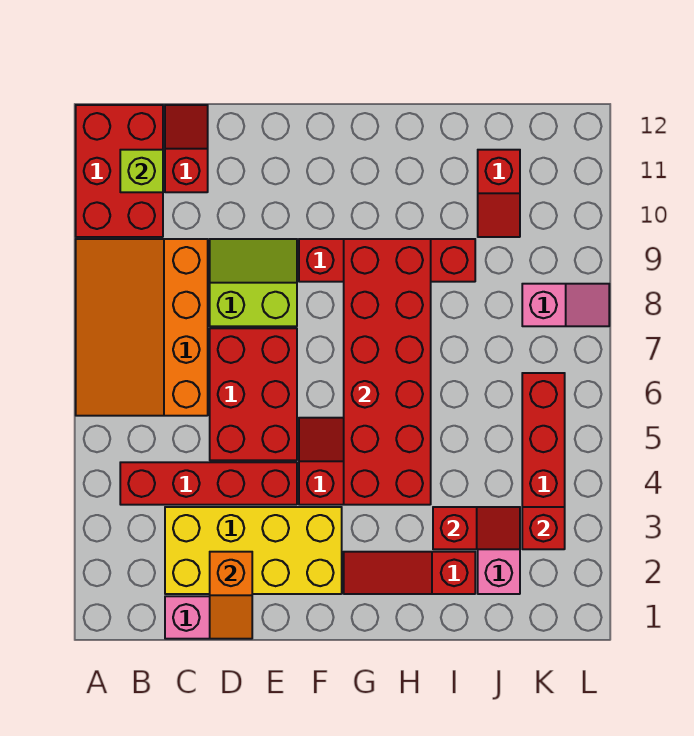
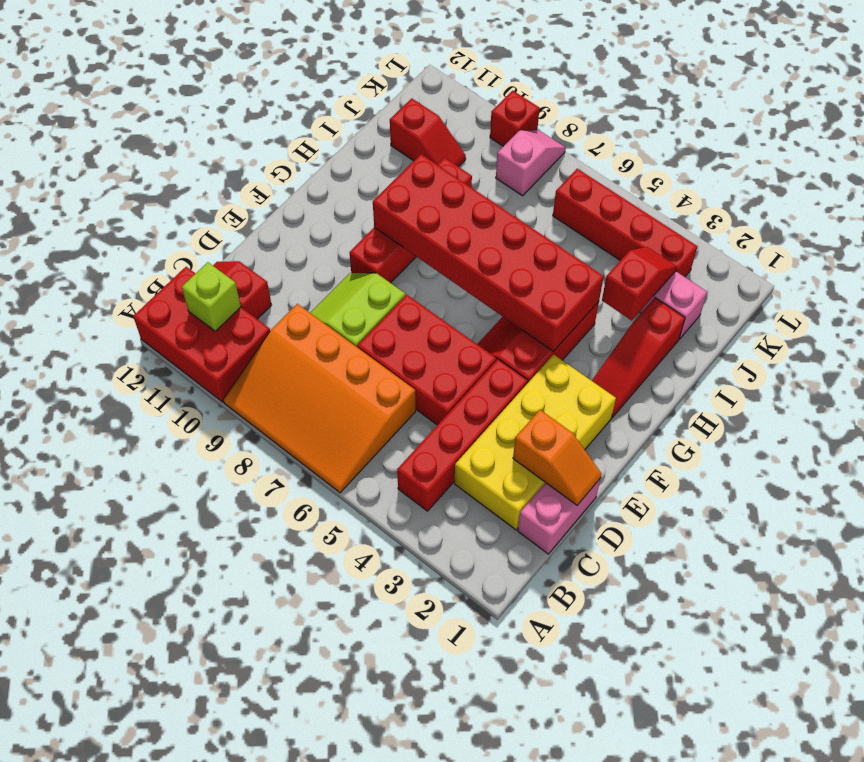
red 1x1 brick [522,507,565,549] -> red 1x1 brick moved to [490,91,540,146]

